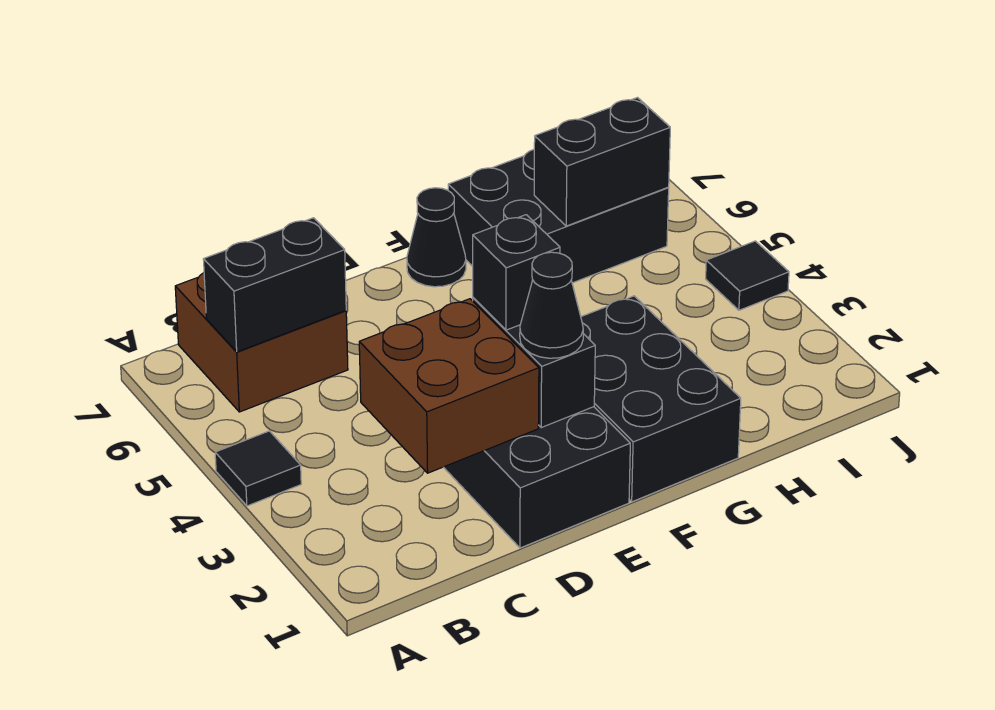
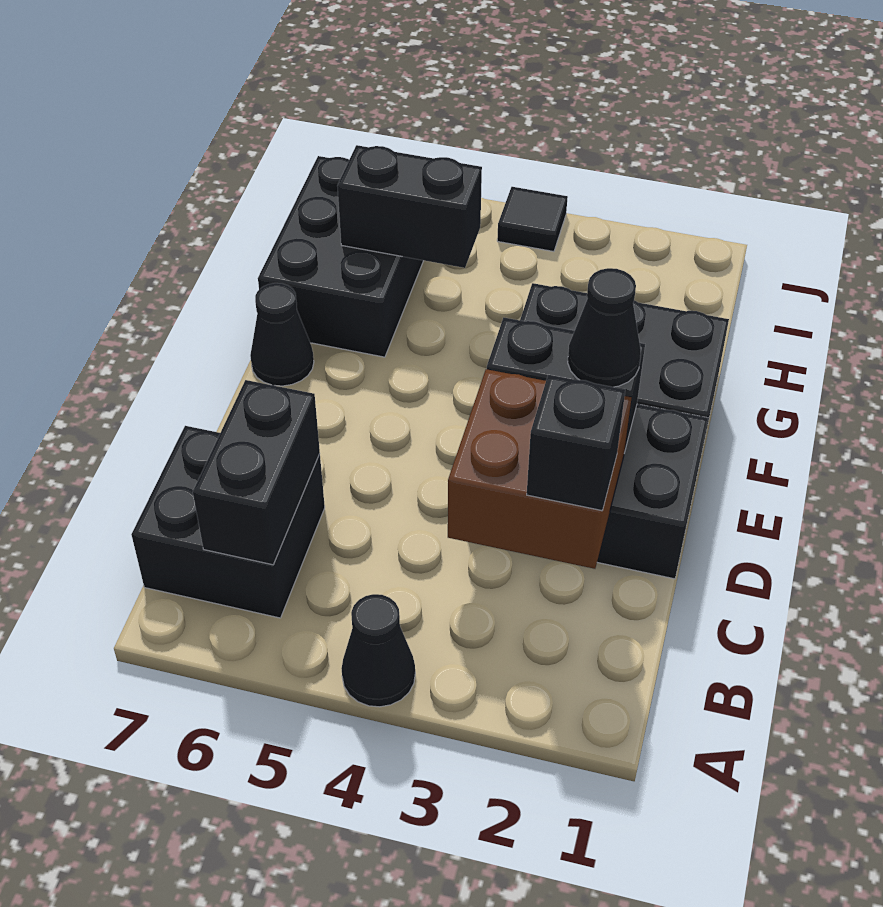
black 1x1 tile [215,431,301,506] -> black 1x1 cone [341,594,415,707]
brown 2x2 brick [175,273,348,412] -> black 2x2 brick [131,426,325,618]
black 1x1 brick [473,215,560,330] -> black 1x1 brick moved to [527,375,625,511]
black 1x2 brick [534,98,670,226] -> black 1x2 brick turned to [337,145,482,268]

